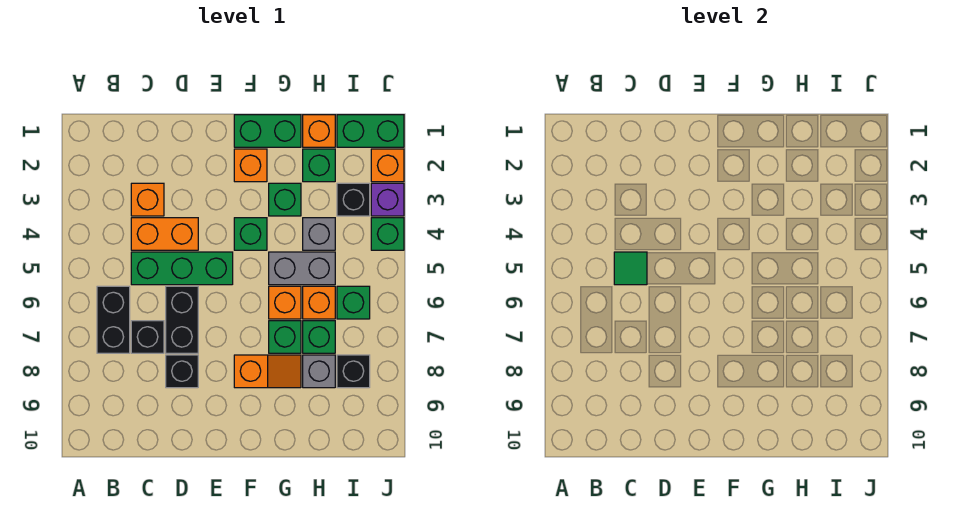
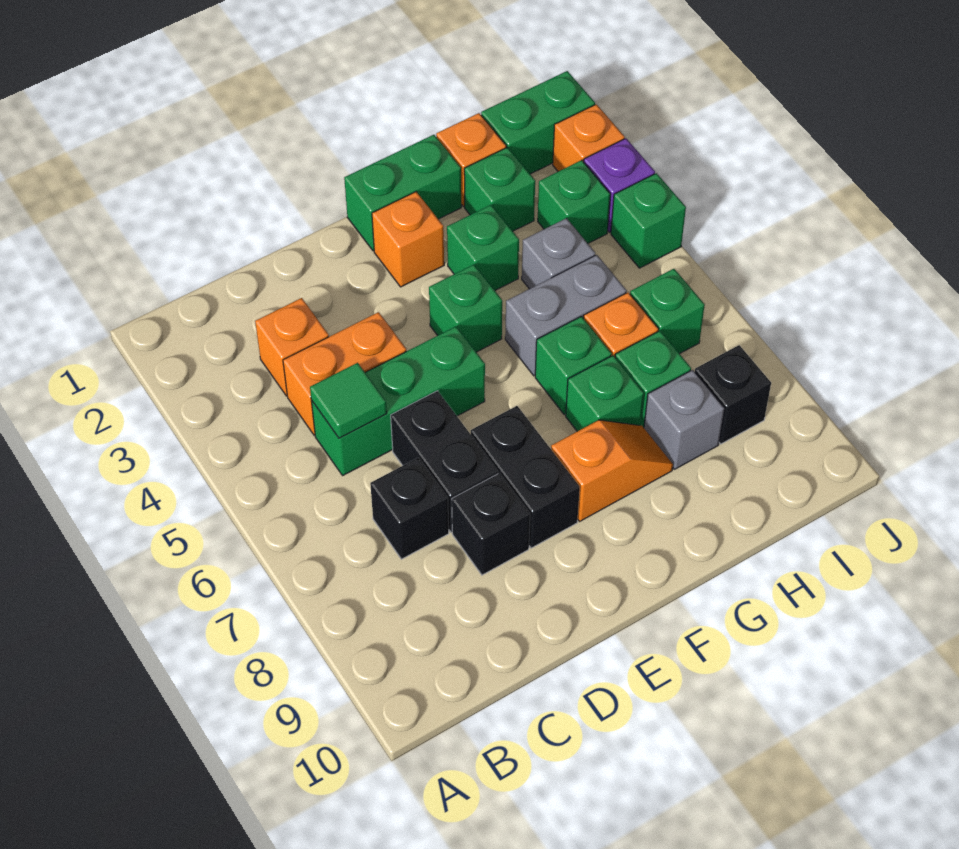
black 1x2 brick [97,286,130,353] -> black 1x2 brick moved to [471,406,580,548]
orange 1x1 brick [269,286,301,319] -> green 1x1 brick [535,316,612,415]
black 1x1 brick [337,183,370,216] -> green 1x1 brick [538,160,610,243]

